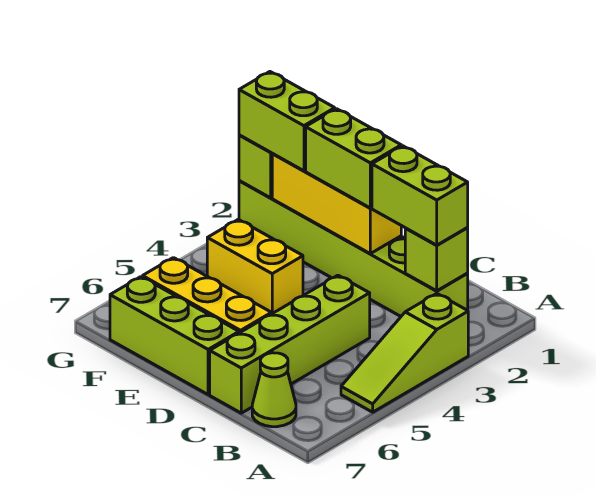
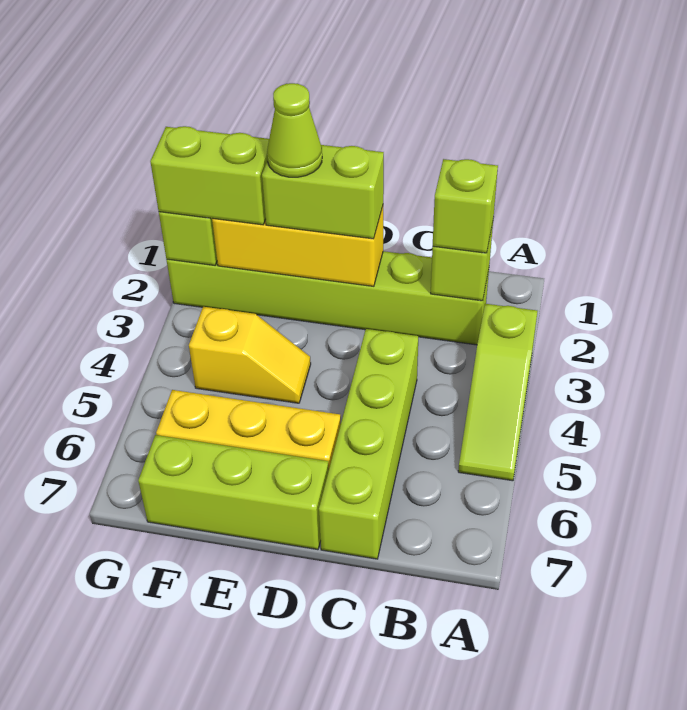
lime 1x2 brick [372,146,468,245] -> lime 1x1 brick [433,159,498,253]
lime 1x1 cone [252,353,296,427] -> lime 1x1 cone moved to [267,83,322,177]
yellow 1x2 brick [207,219,303,314] -> yellow 1x2 slope [189,307,311,403]

